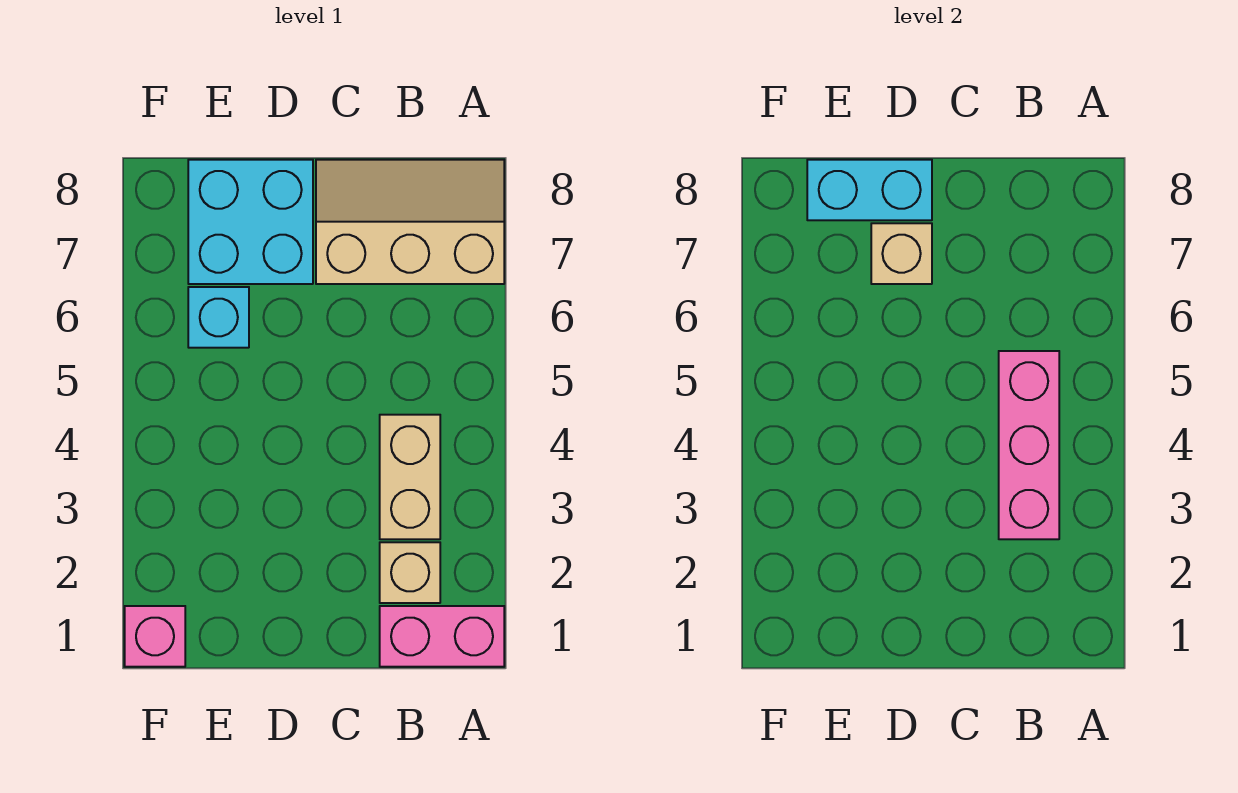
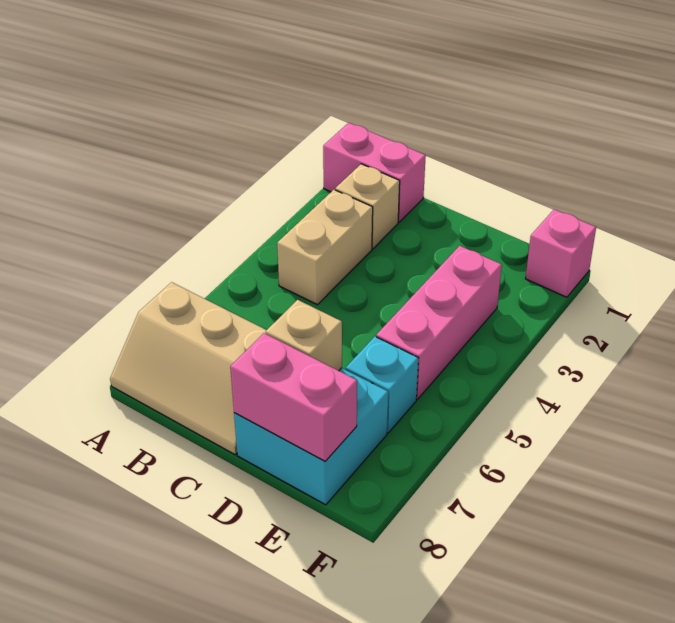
pink 1x3 brick [999,351,1059,539] -> pink 1x3 brick moved to [376,246,502,399]
cyan 1x2 brick [807,160,932,220] -> pink 1x2 brick [230,333,357,461]

